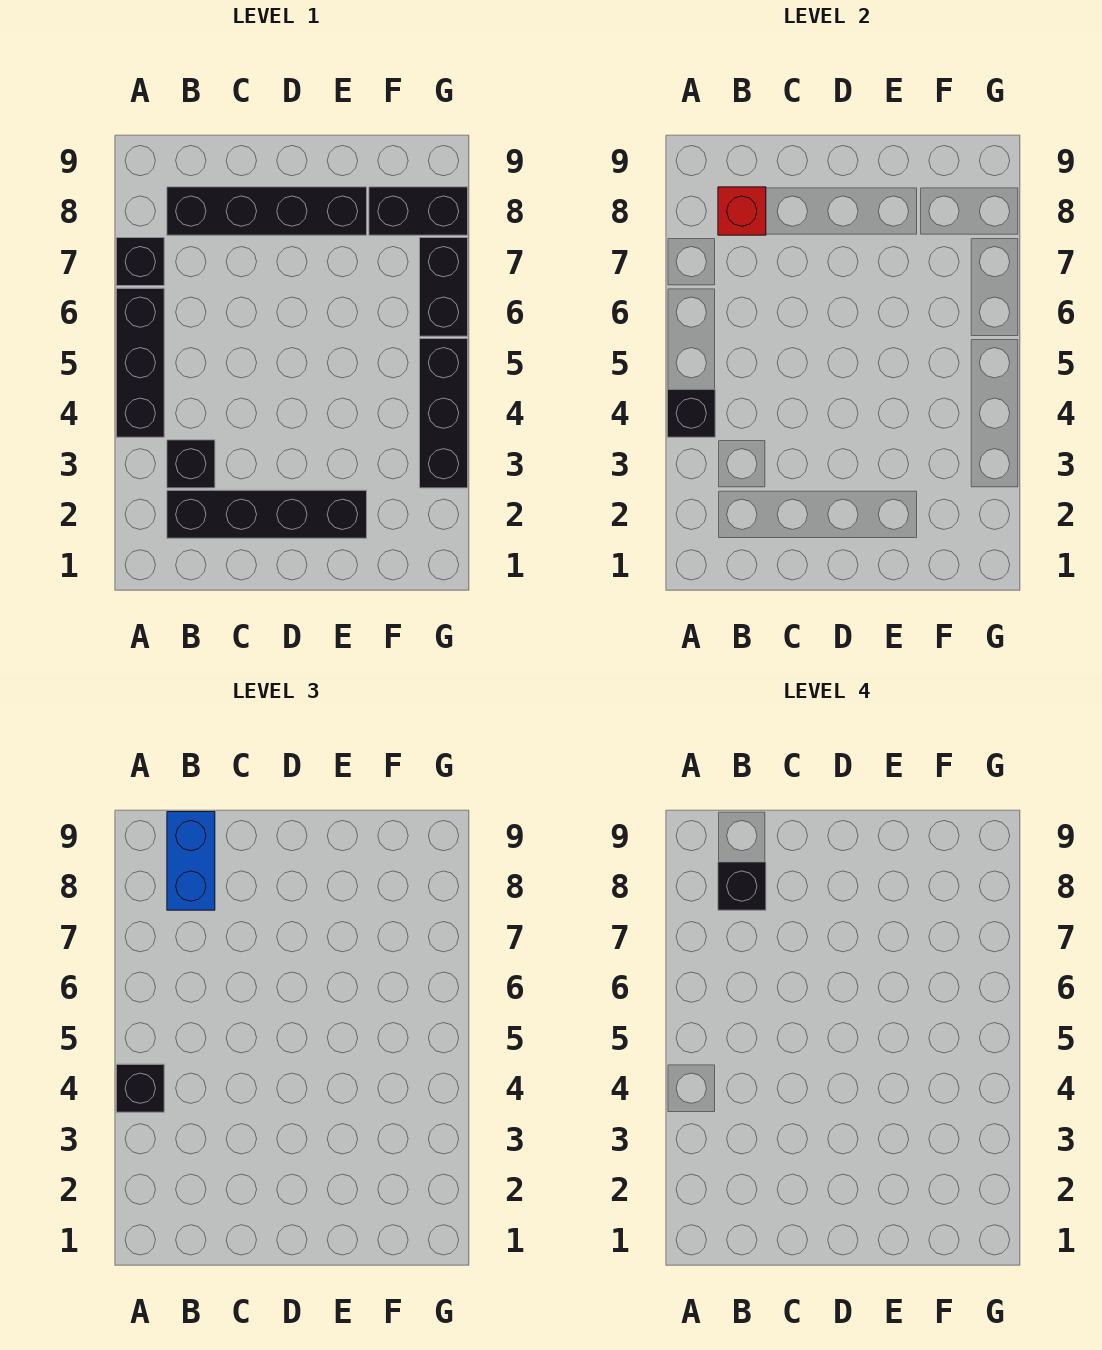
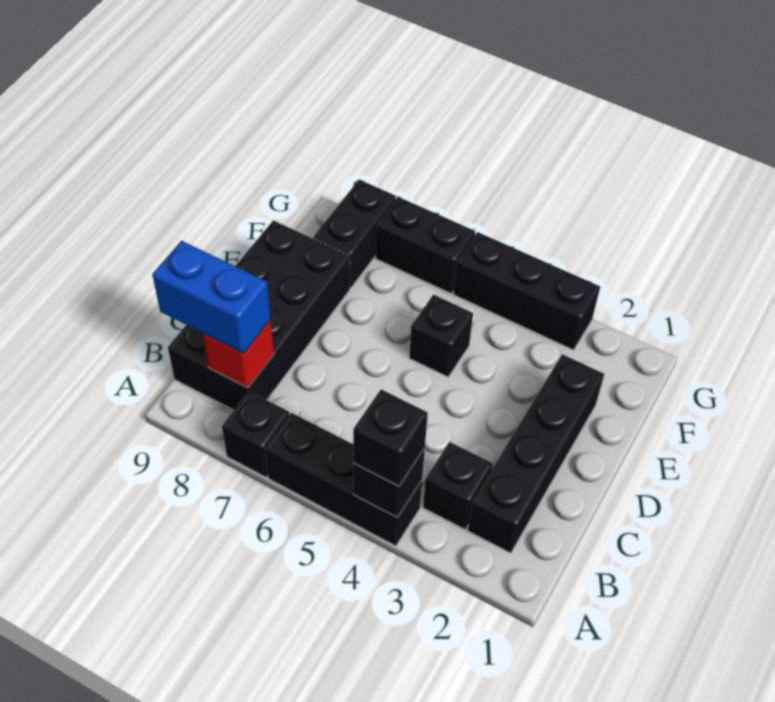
black 1x4 brick [167,187,367,235] -> black 2x4 brick [168,220,350,410]
black 1x1 brick [718,862,766,910] -> black 1x1 brick moved to [409,295,473,377]

